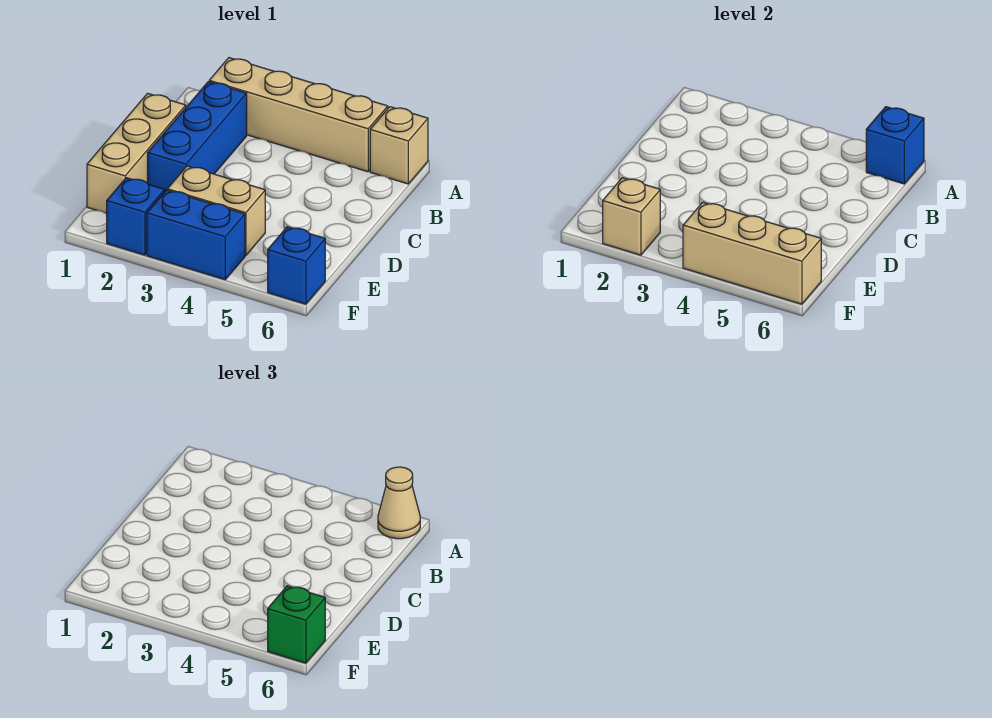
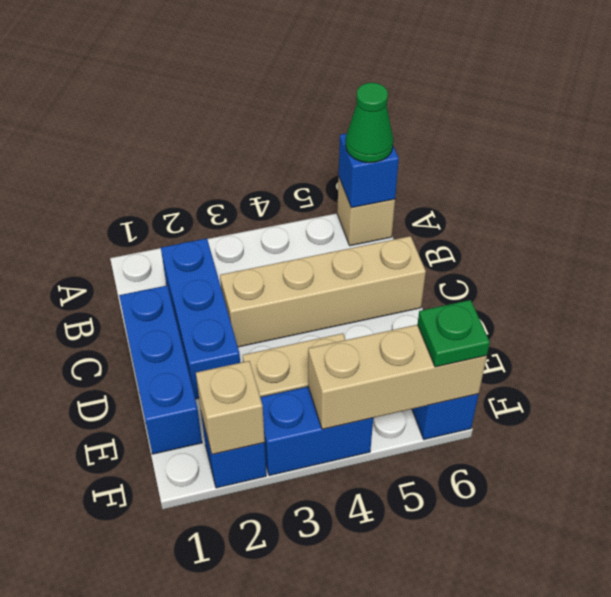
tan 1x4 brick [209,58,388,172] -> tan 1x4 brick moved to [220,236,426,347]
tan 1x1 cone [378,467,420,539] -> green 1x1 cone [346,83,393,163]
tan 1x3 brick [87,93,186,213] -> blue 1x3 brick [119,286,202,454]
green 1x1 brick [268,586,325,663] -> green 1x1 plate [418,300,490,367]

